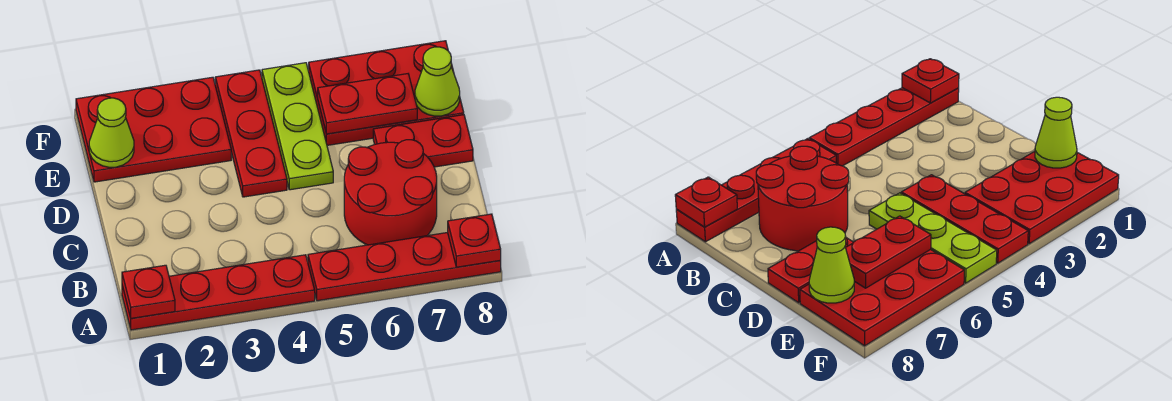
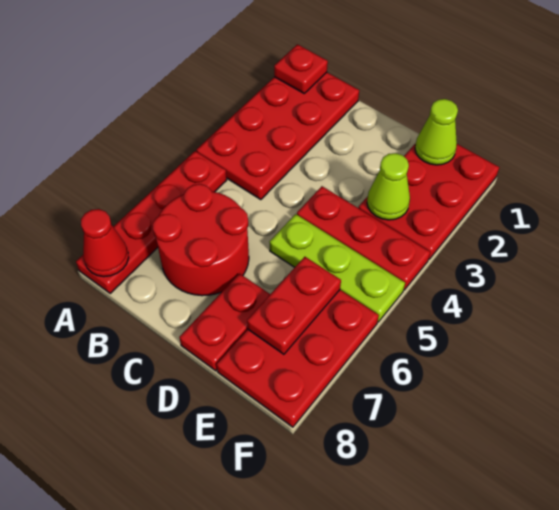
red 1x4 plate [122,255,315,330] -> red 2x4 plate [196,73,359,200]
red 1x1 plate [448,214,501,267] -> red 1x1 cone [81,209,129,277]
lime 1x1 cone [415,47,460,116] -> lime 1x1 cone moved to [367,153,410,220]

